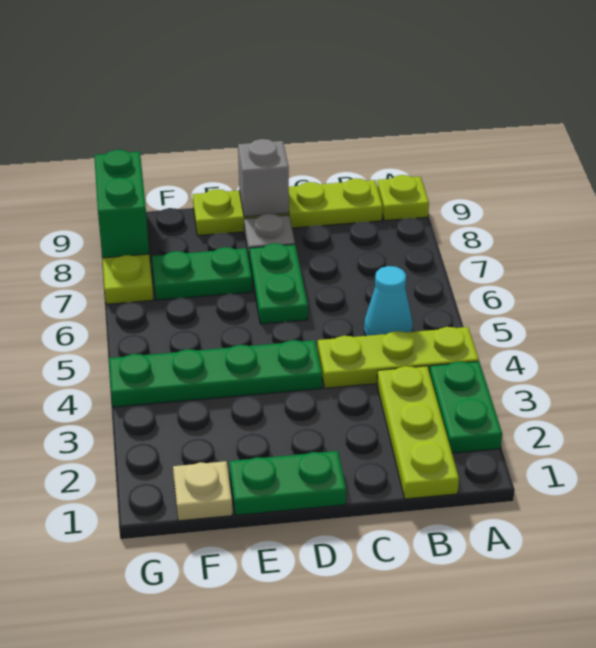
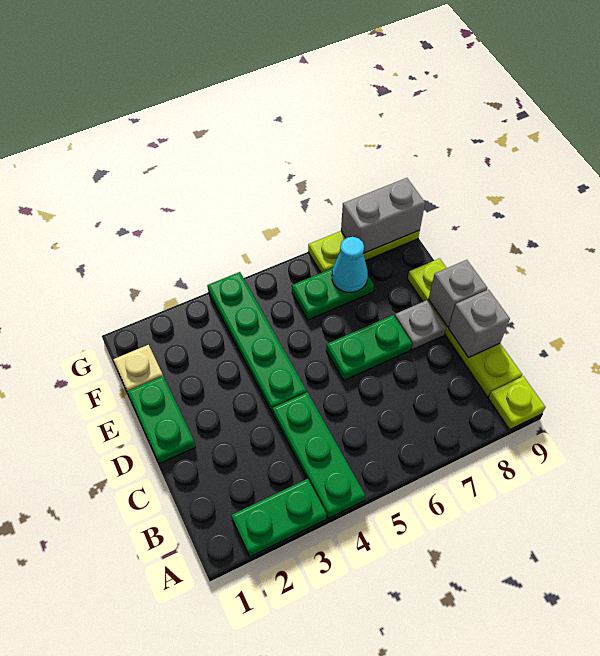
lime 1x3 plate [318,327,479,388] -> green 1x3 plate [273,392,365,518]
lime 1x3 plate [377,366,459,499] -> none
cyan 1x1 cone [364,266,413,336] -> cyan 1x1 cone moved to [332,237,368,292]
none -> grey 1x1 brick [449,289,510,358]
green 1x2 plate [152,247,252,300] -> green 1x2 plate turned to [292,268,374,320]
green 1x2 brick [94,150,149,258] -> grey 1x2 brick [341,178,425,253]

